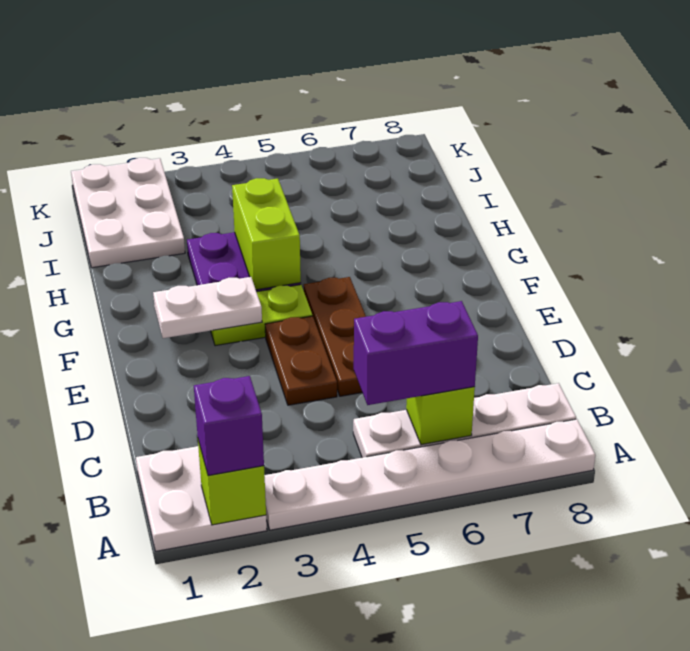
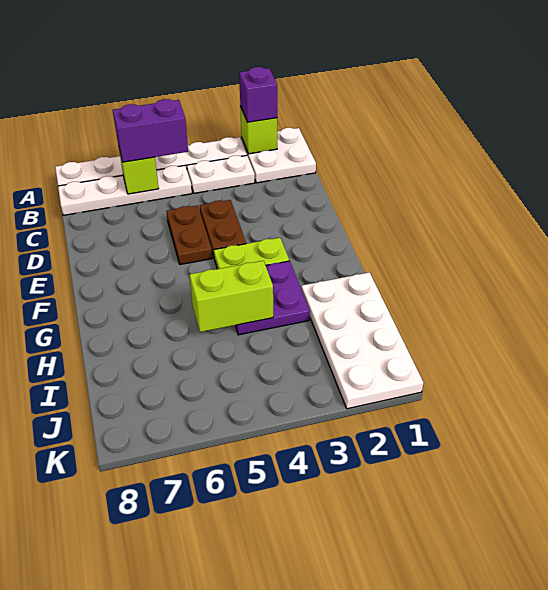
brown 1x3 plate [304,277,366,396] -> brown 1x2 plate [166,205,212,265]
white 1x2 plate [153,277,262,338] -> white 1x2 plate moved to [187,155,255,193]
lime 1x2 brick [232,178,301,290] -> lime 1x2 brick turned to [190,261,273,332]
white 2x3 plate [71,158,185,268] -> white 2x4 plate [301,272,423,409]

